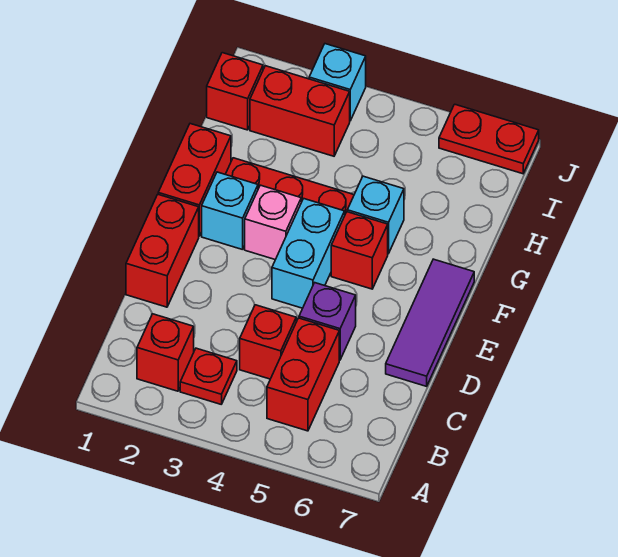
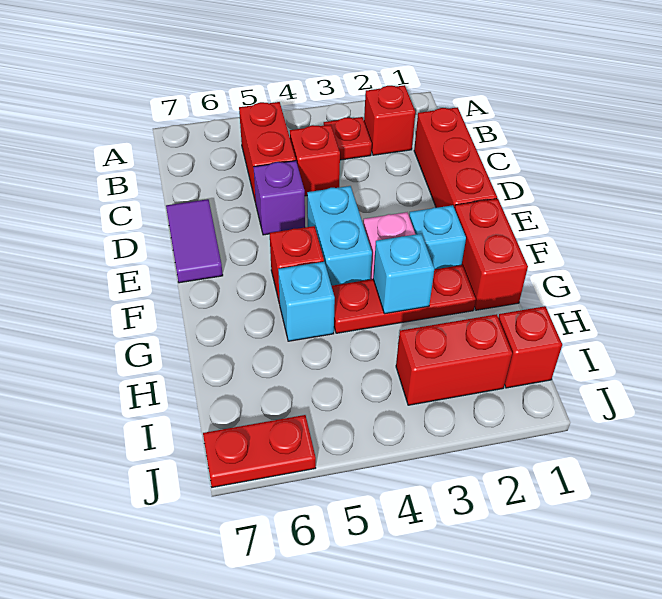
red 1x2 brick [126,195,199,307] -> red 1x3 brick [414,107,497,209]
purple 1x3 tile [386,259,474,386] -> purple 1x2 tile [166,199,223,283]
cyan 1x1 brick [309,44,366,121] -> cyan 1x1 brick moved to [373,234,434,314]

